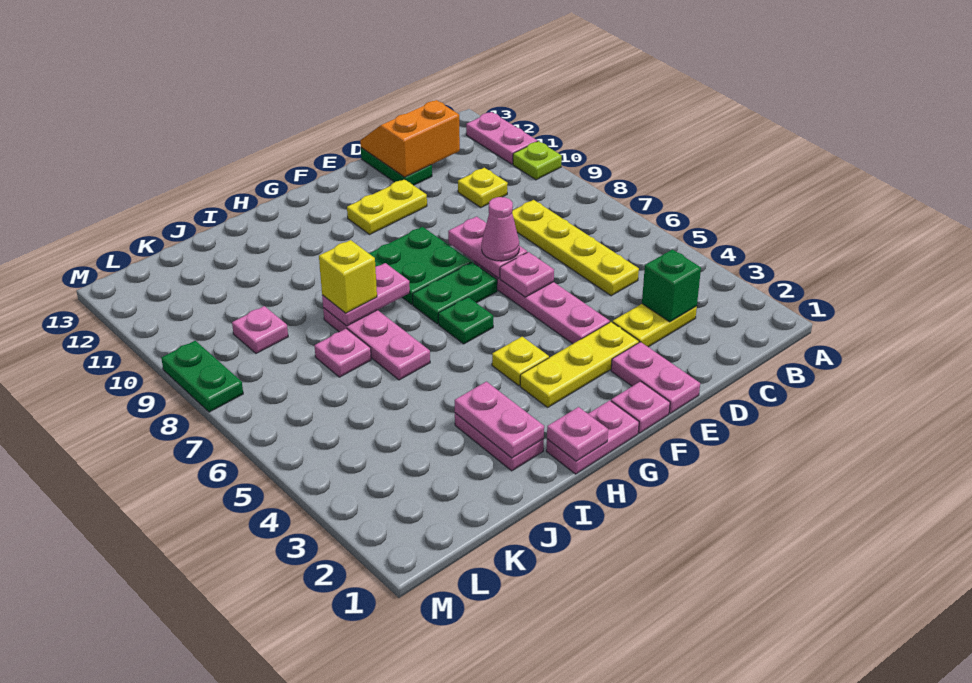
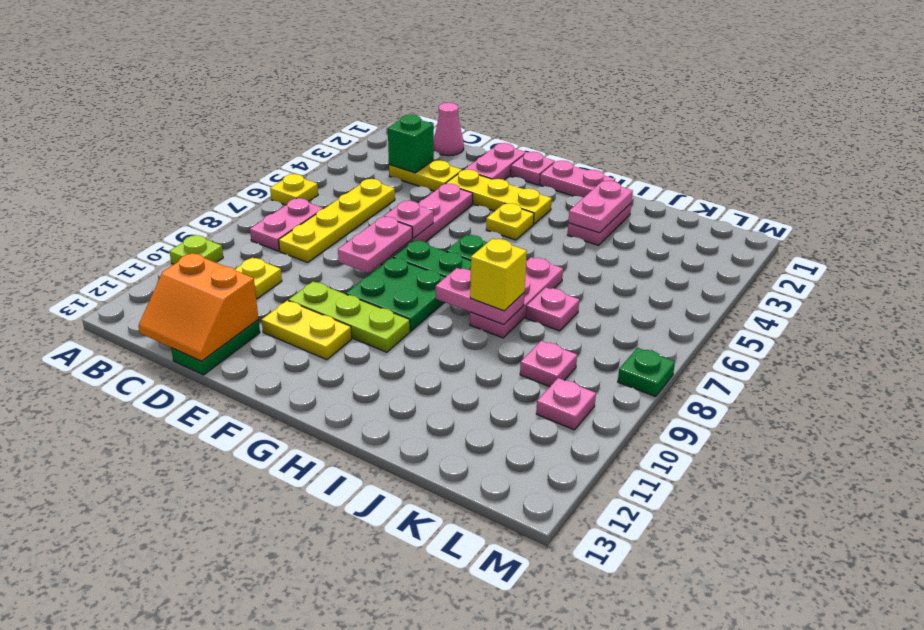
none -> yellow 1x1 plate [270,174,318,205]
pink 1x2 plate [466,112,537,164] -> pink 1x2 plate moved to [250,198,323,251]
pink 1x1 cone [482,197,519,261] -> pink 1x1 cone moved to [434,103,464,156]
none -> lime 1x3 plate [289,282,410,352]
pink 1x1 plate [547,407,608,461] -> pink 1x1 plate moved to [536,378,596,430]
green 1x2 plate [161,341,243,412] -> green 1x1 plate [618,348,675,397]

